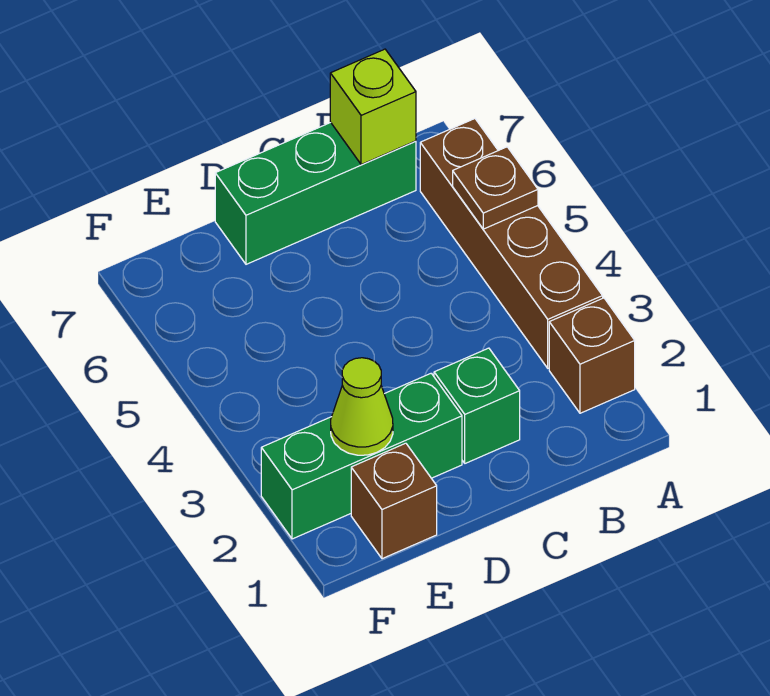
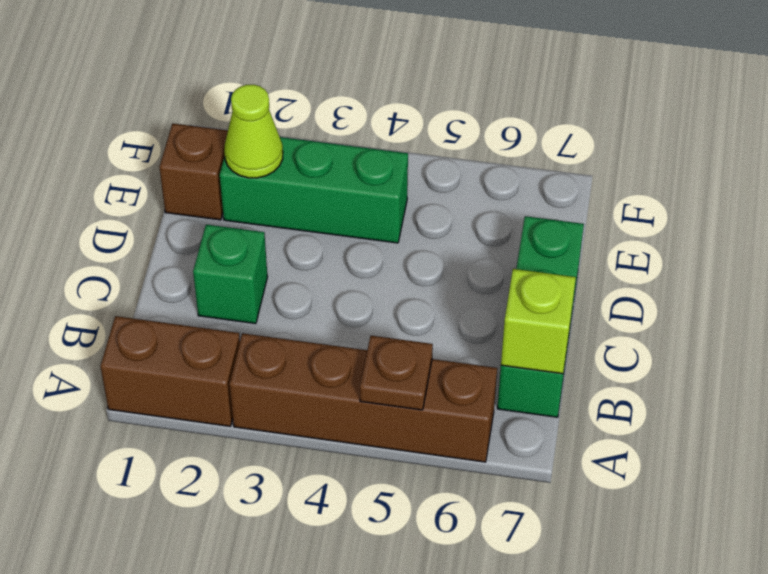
brown 1x1 brick [549,298,635,413] -> brown 1x2 brick [100,316,240,426]
green 1x3 brick [261,373,462,539] -> green 1x3 brick turned to [220,137,408,243]

